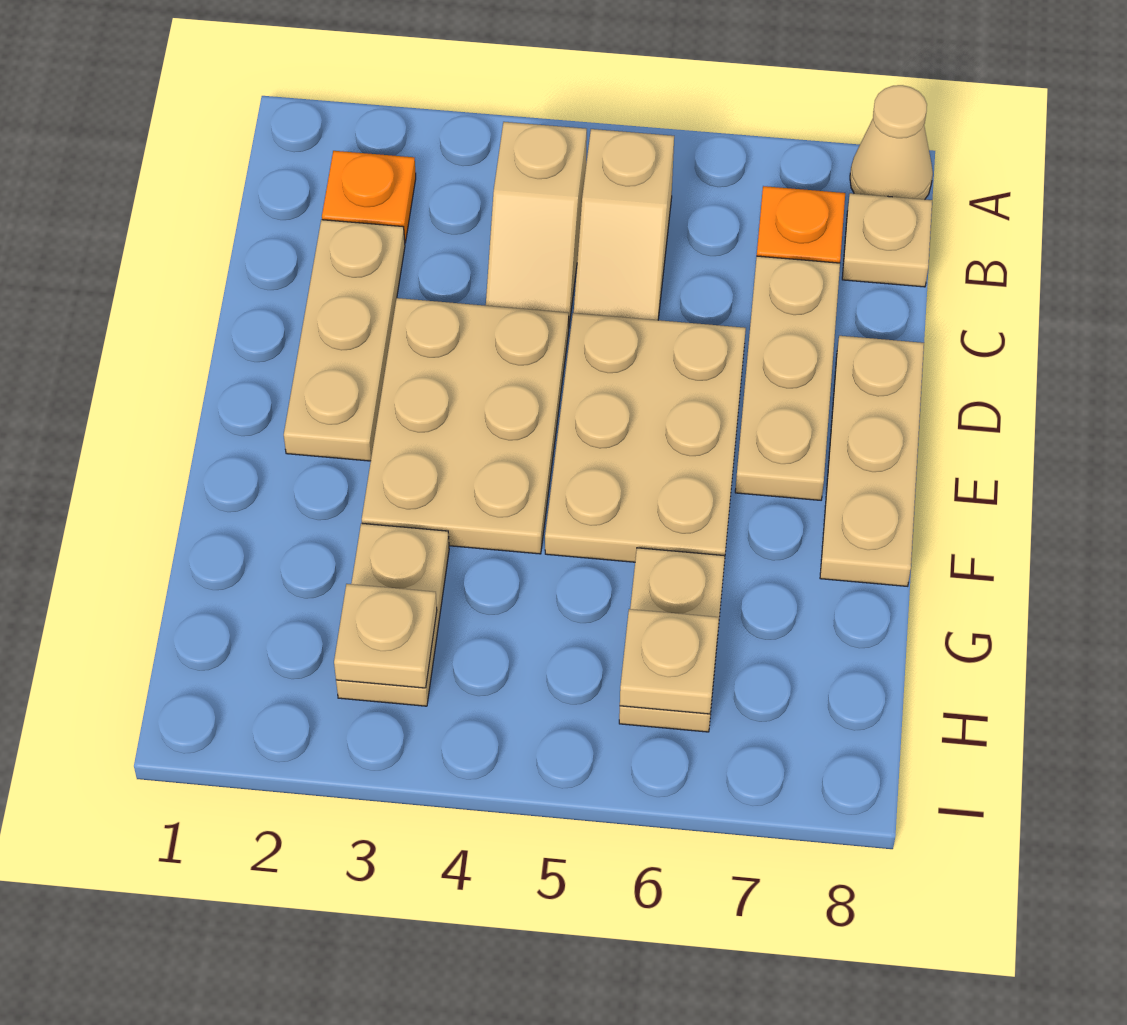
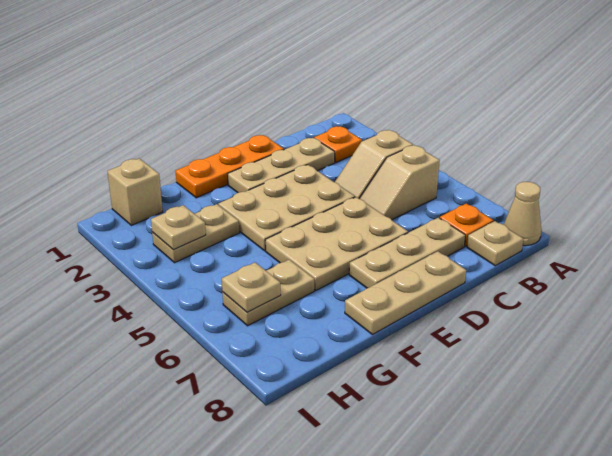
none -> orange 1x3 plate [176,135,284,198]
none -> tan 1x1 brick [107,158,163,225]

